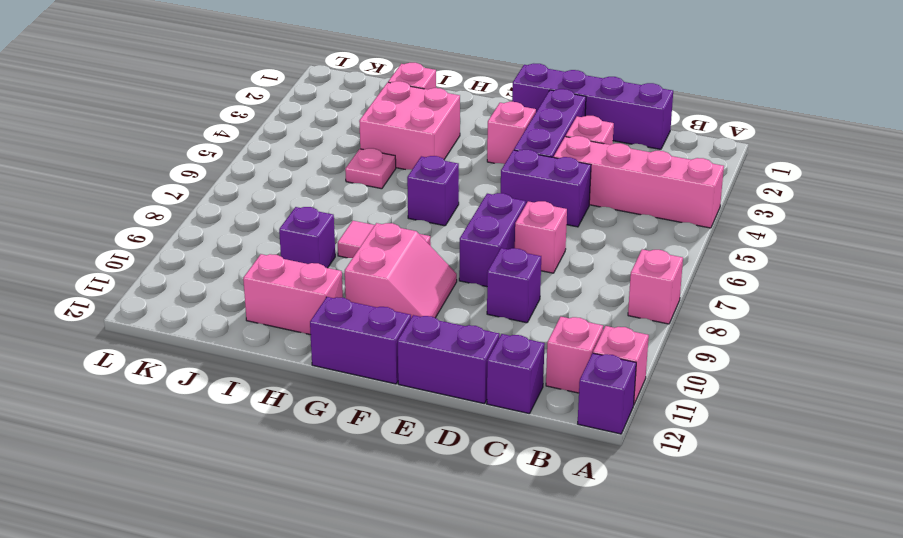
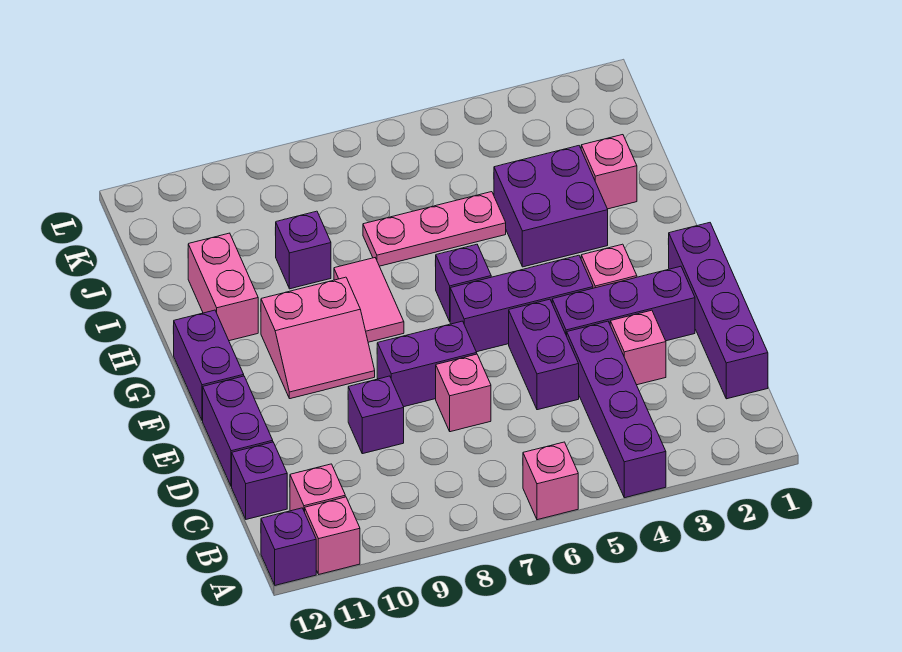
pink 1x4 brick [554,136,724,228] -> purple 1x4 brick [567,321,666,498]
pink 1x1 brick [628,249,683,324] -> pink 1x1 brick moved to [523,442,578,520]
none -> purple 1x3 brick [450,255,593,352]
pink 2x2 brick [359,81,460,170] -> purple 2x2 brick [494,146,608,267]
pink 1x1 plate [345,148,396,189] -> pink 1x3 plate [363,192,506,266]

